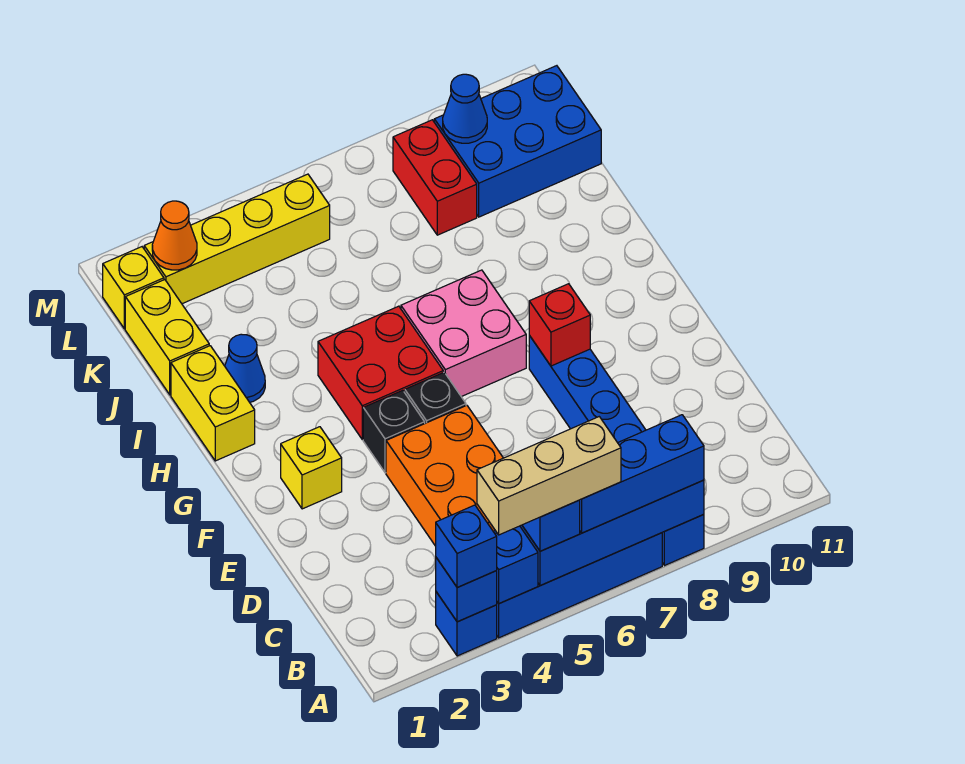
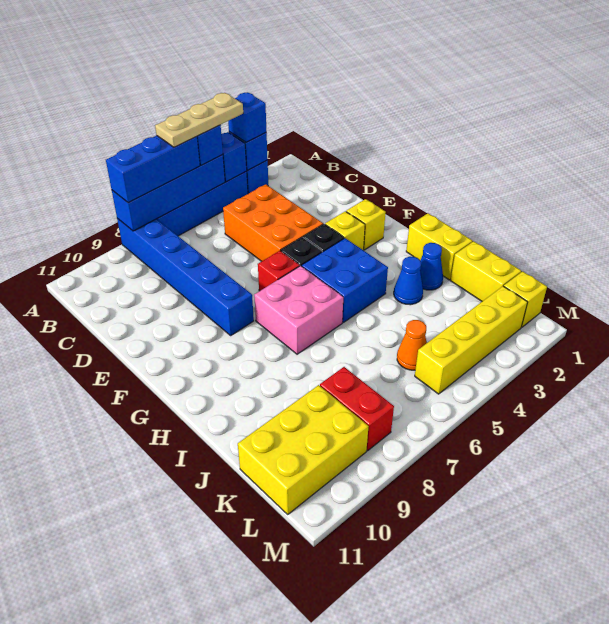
tan 1x3 brick [477,417,621,535] -> tan 1x3 plate [155,93,243,147]
none -> yellow 1x1 brick [325,211,365,250]
red 1x1 brick [529,284,590,366] -> red 1x1 brick moved to [258,251,300,291]
red 2x2 brick [318,306,443,440] -> blue 2x2 brick [302,238,388,322]
blue 2x3 brick [434,66,601,217] -> yellow 2x3 brick [238,385,369,514]
orange 1x1 cone [152,201,197,270] -> orange 1x1 cone moved to [397,320,427,370]
blue 1x1 cone [443,74,487,143] -> blue 1x1 cone moved to [394,257,423,305]

